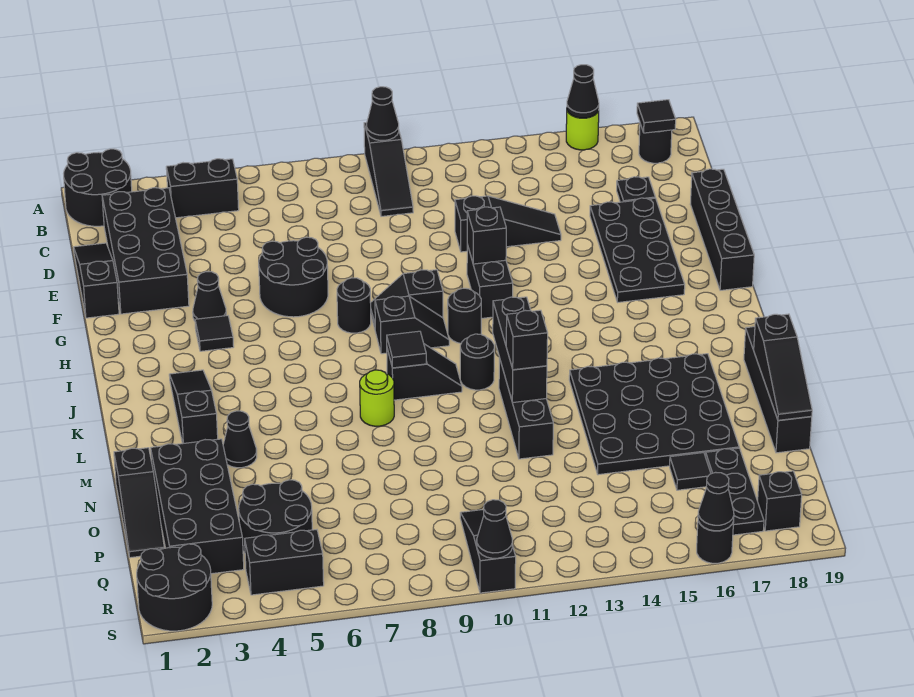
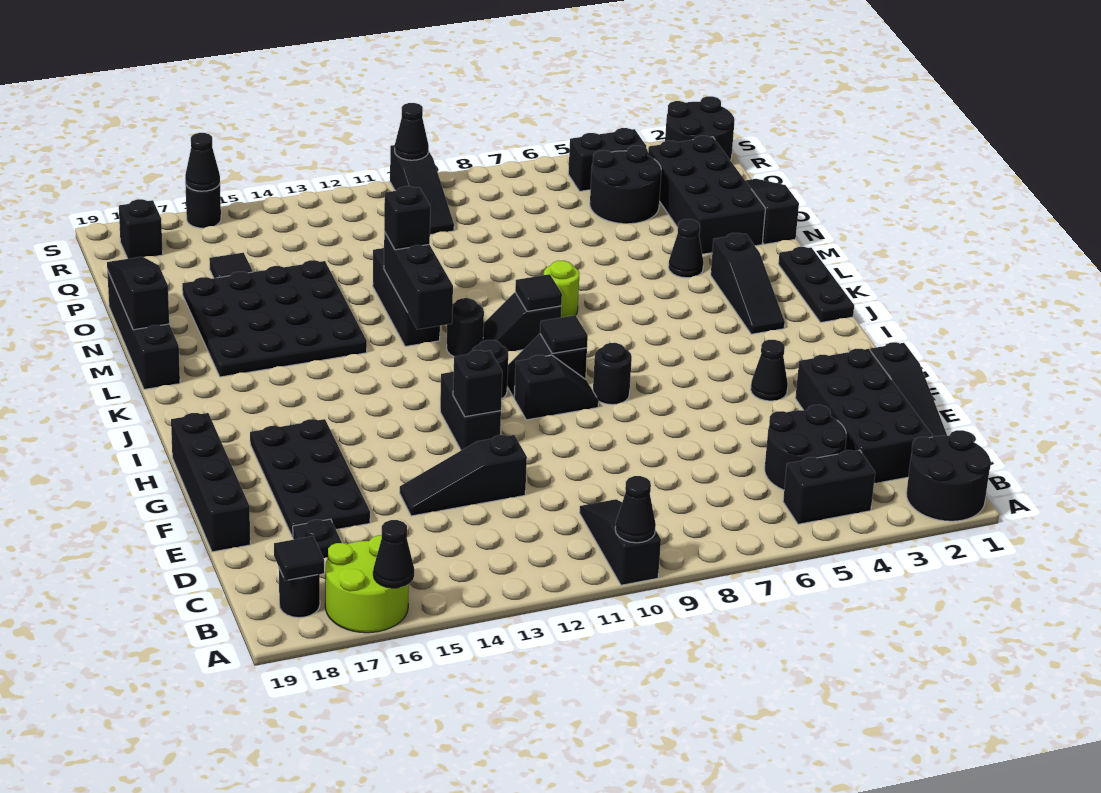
lime 1x1 round brick [566,111,599,150] -> lime 2x2 round brick [325,535,409,633]
black 2x2 round brick [259,237,328,317] -> black 2x2 round brick moved to [765,405,846,490]
black 1x1 tile [195,316,234,351] -> black 1x1 tile moved to [540,315,588,353]
black 1x3 plate [705,448,764,535] -> black 1x3 plate moved to [778,247,854,323]

